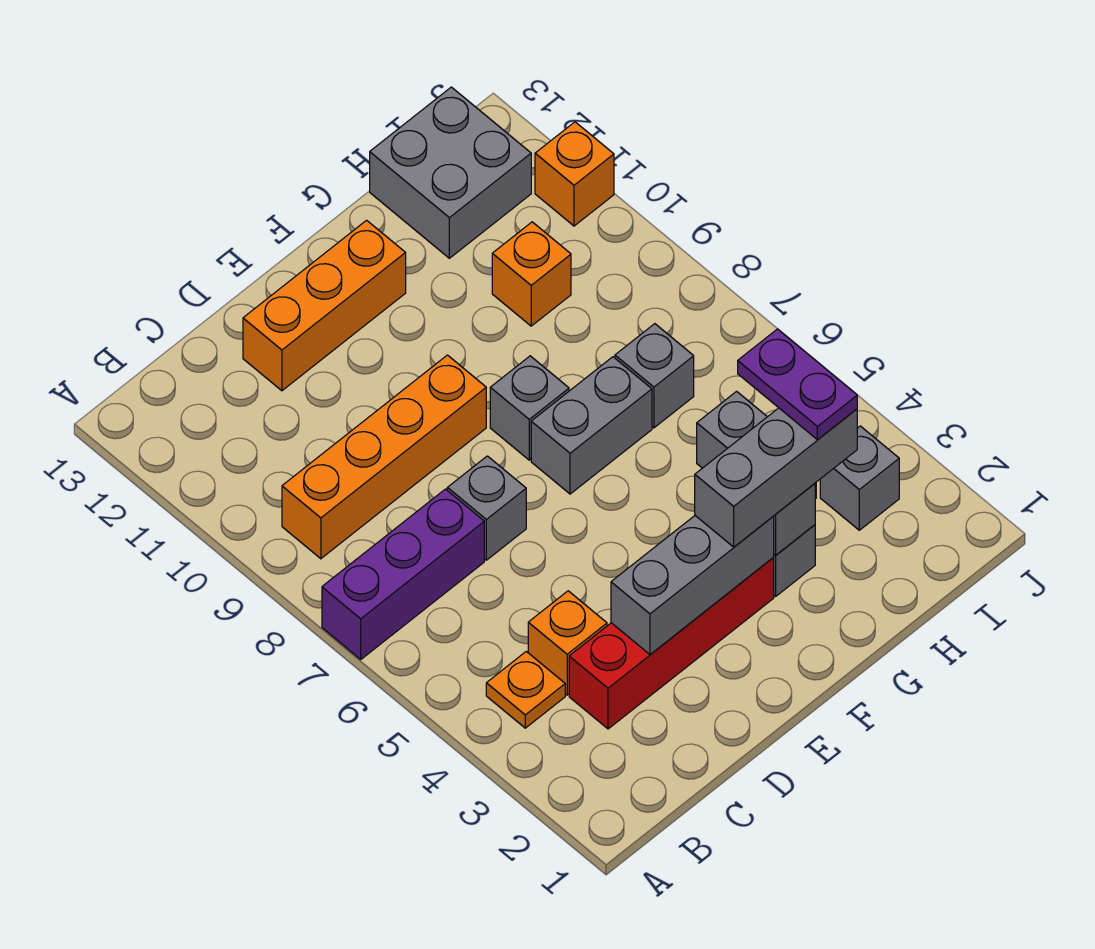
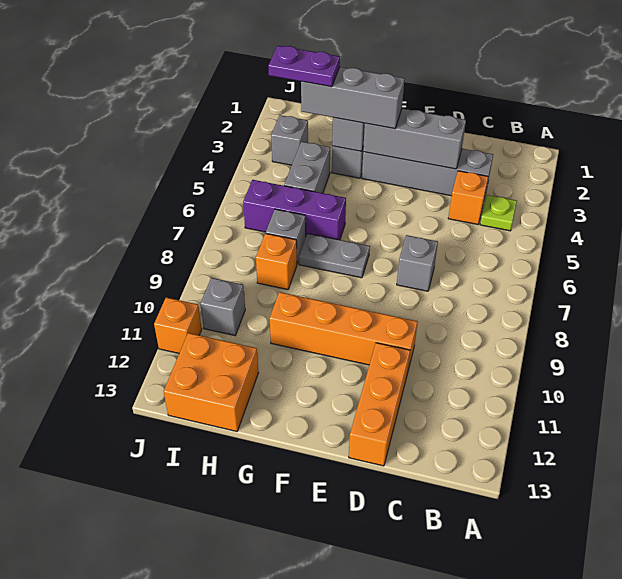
purple 1x3 brick [322,489,484,659] -> purple 1x3 brick moved to [243,180,346,240]
orange 1x1 plate [486,651,565,728] -> lime 1x1 plate [480,195,517,231]
orange 1x4 brick [282,355,486,559] -> orange 1x4 brick moved to [270,292,418,370]
red 1x4 brick [569,557,774,729] -> grey 1x4 brick [362,149,493,196]
orange 1x3 brick [243,220,406,391] -> orange 1x3 brick turned to [349,343,410,466]
grey 1x2 brick [531,357,652,494] -> grey 1x2 plate [299,233,370,278]
grey 1x1 brick [490,356,569,460] -> grey 1x1 brick moved to [200,278,245,335]
purple 1x2 plate [738,329,857,440] -> purple 1x2 plate turned to [268,46,340,87]
orange 1x1 brick [492,222,571,326] -> orange 1x1 brick moved to [256,233,297,290]
grey 2x2 brick [370,87,531,258] -> orange 2x2 brick [164,333,259,431]

